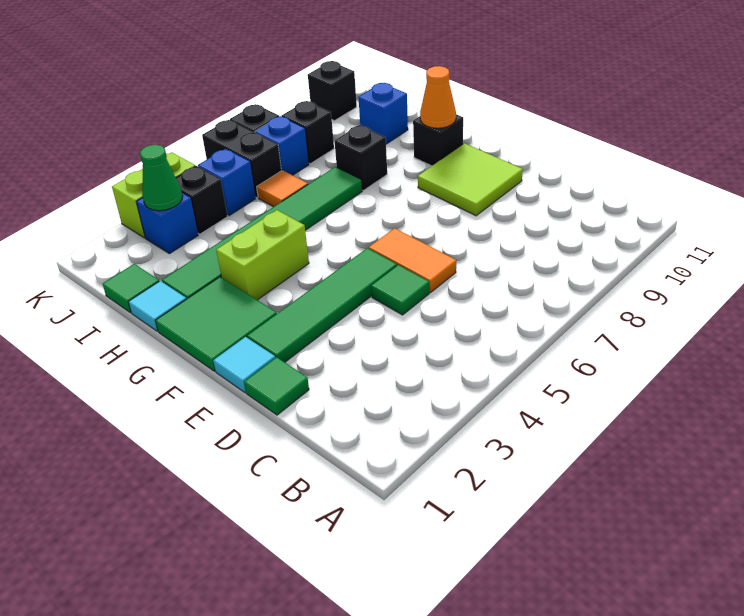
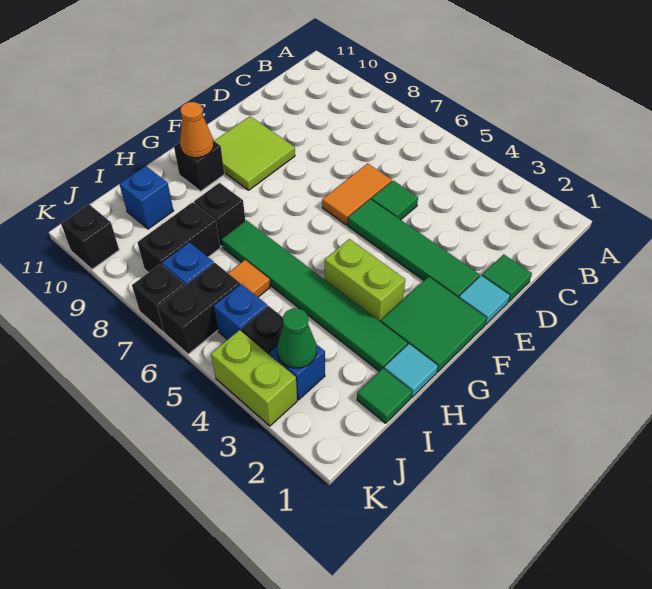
black 1x1 brick [282,101,334,164] -> black 1x2 brick [137,202,220,273]

